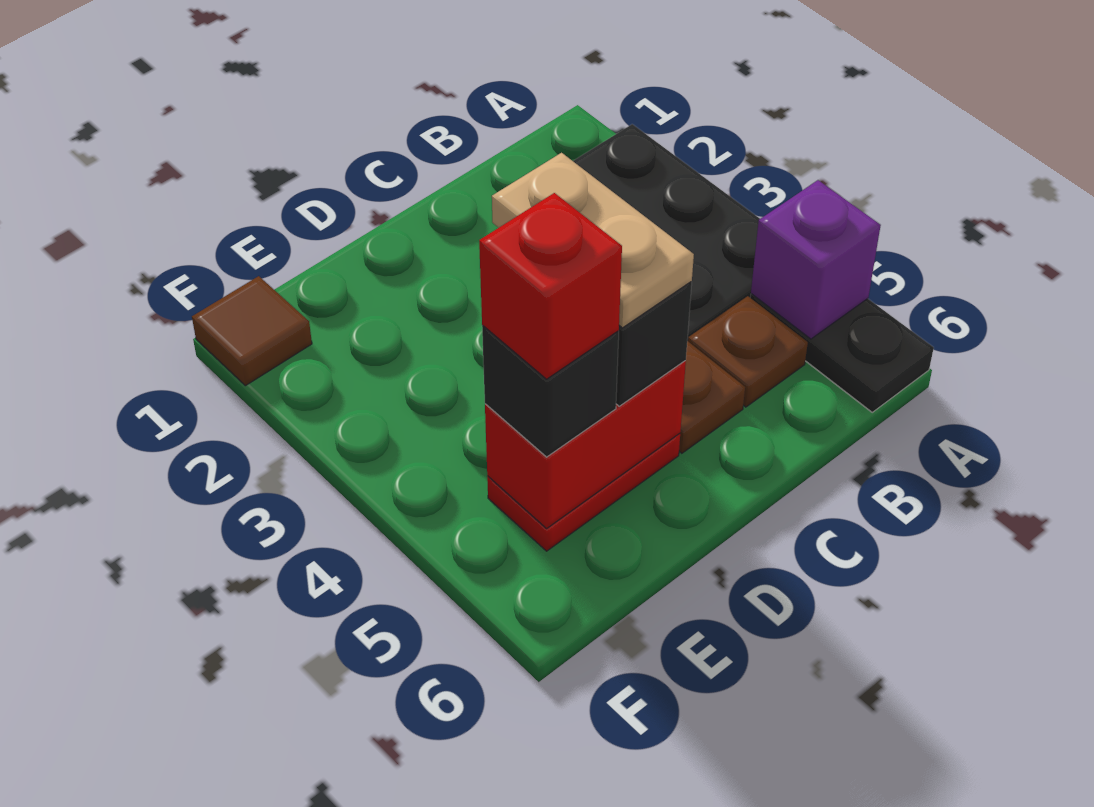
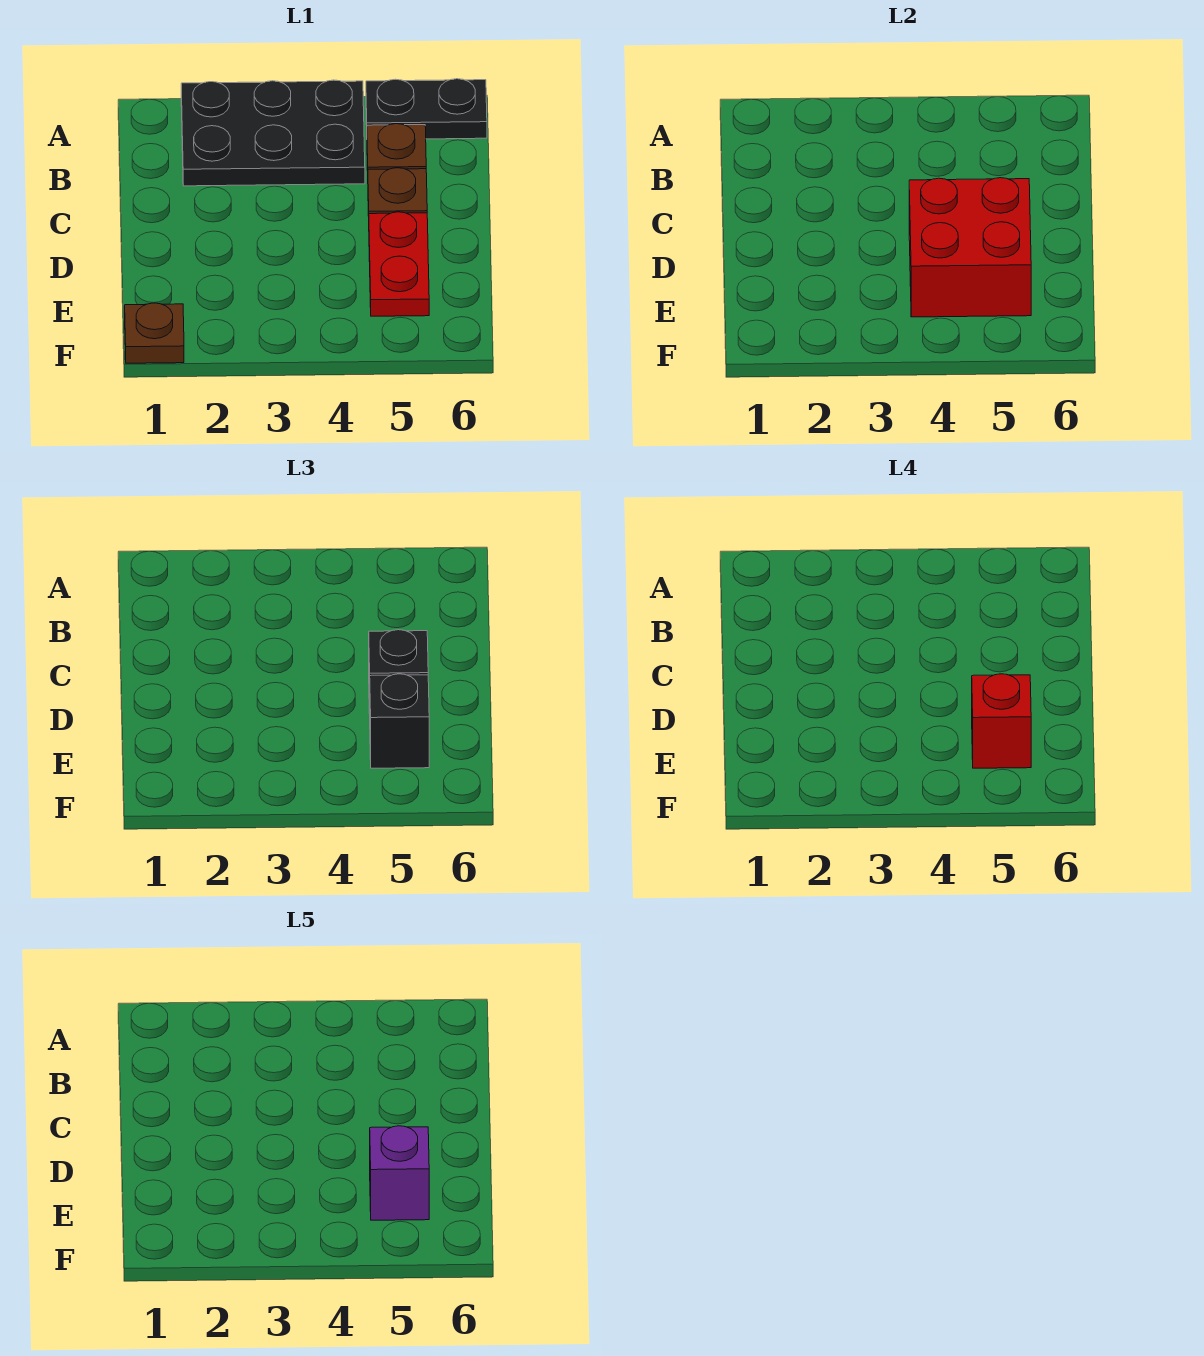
purple 1x1 brick [751,180,881,339] -> purple 1x1 brick moved to [370,1126,429,1220]
tan 1x2 plate [492,153,694,328] -> none
red 1x2 brick [485,361,686,528] -> red 2x2 brick [909,178,1031,317]
brown 1x1 tile [192,276,312,386] -> brown 1x1 plate [125,303,184,363]

